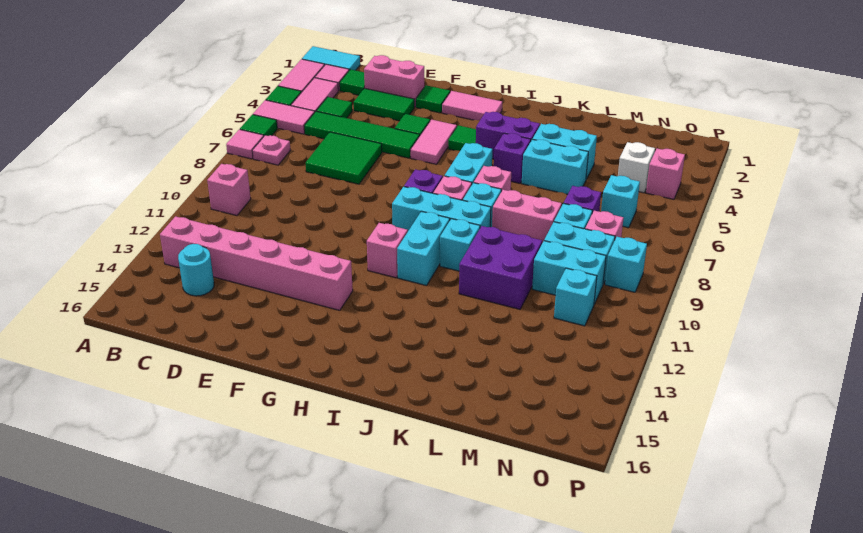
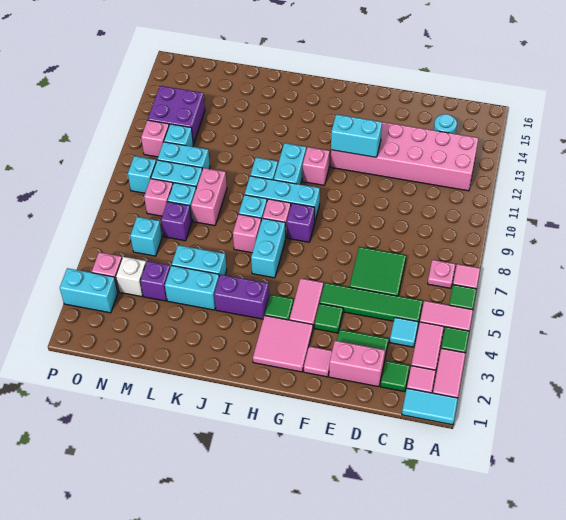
pink 1x1 brick [207,164,251,216] -> pink 1x1 brick moved to [141,120,169,157]
pink 1x6 brick [160,216,353,310] -> pink 2x6 brick [331,122,478,191]
green 1x1 tile [317,97,352,118] -> cyan 1x1 tile [390,317,418,347]
green 1x1 tile [416,85,450,113] -> pink 1x1 tile [304,346,332,377]
none -> cyan 1x2 brick [331,114,382,157]
pink 1x2 tile [442,91,502,121] -> pink 2x2 tile [253,315,313,372]
purple 1x1 brick [494,133,531,183] -> purple 1x1 brick moved to [140,261,170,301]
pink 1x2 brick [492,190,562,243] -> pink 1x2 brick turned to [191,168,227,226]
purple 2x2 brick [459,226,542,309] -> purple 2x2 brick moved to [148,86,205,144]
none -> cyan 1x2 brick [60,268,118,313]

